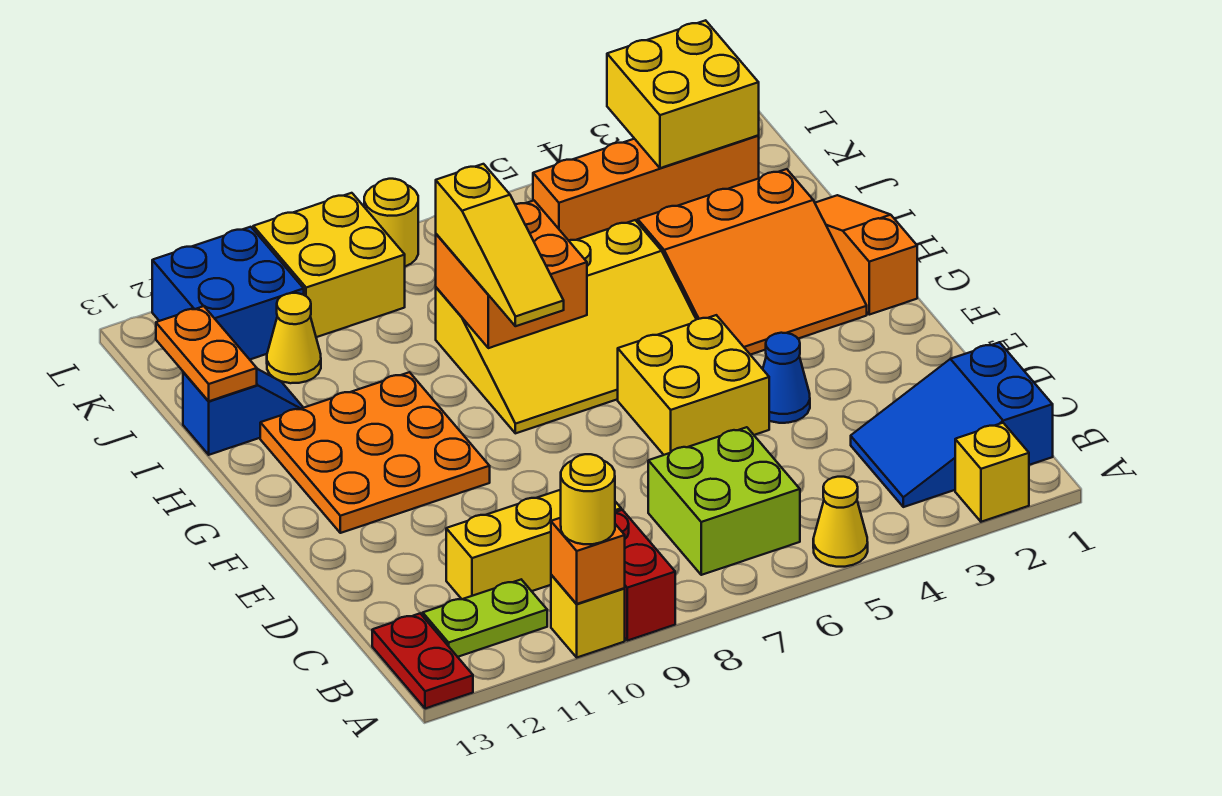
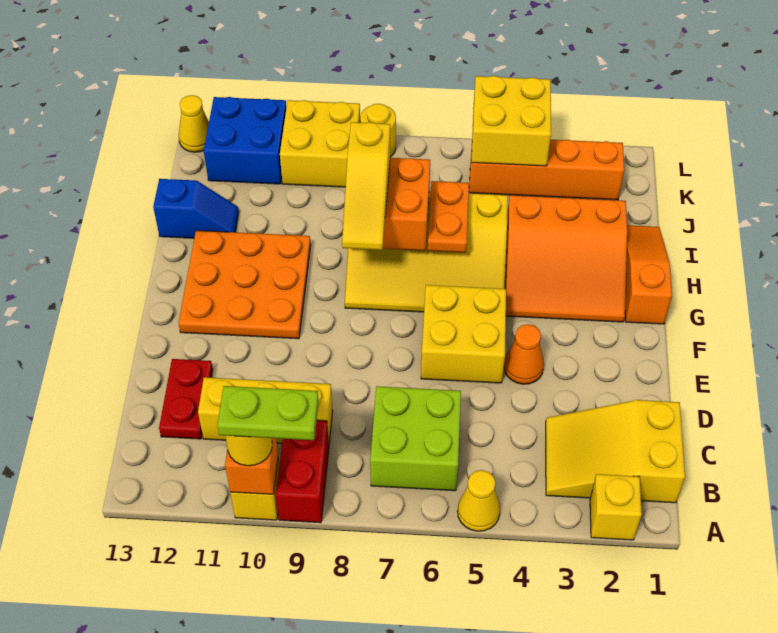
red 1x2 plate [372,614,473,709] -> red 1x2 plate moved to [159,359,213,439]
blue 2x3 slope [851,342,1053,507] -> yellow 2x3 slope [546,400,685,503]
lime 1x2 plate [423,580,547,657] -> lime 1x2 plate moved to [217,386,319,440]
blue 1x1 cone [763,333,810,423] -> orange 1x1 cone [504,324,544,384]
orange 1x2 plate [156,306,257,401] -> orange 1x2 plate moved to [428,181,469,253]
yellow 1x1 cone [267,293,321,383] -> yellow 1x1 cone moved to [179,95,209,152]
yellow 2x2 brick [607,20,759,168] -> yellow 2x2 brick moved to [471,76,551,166]

